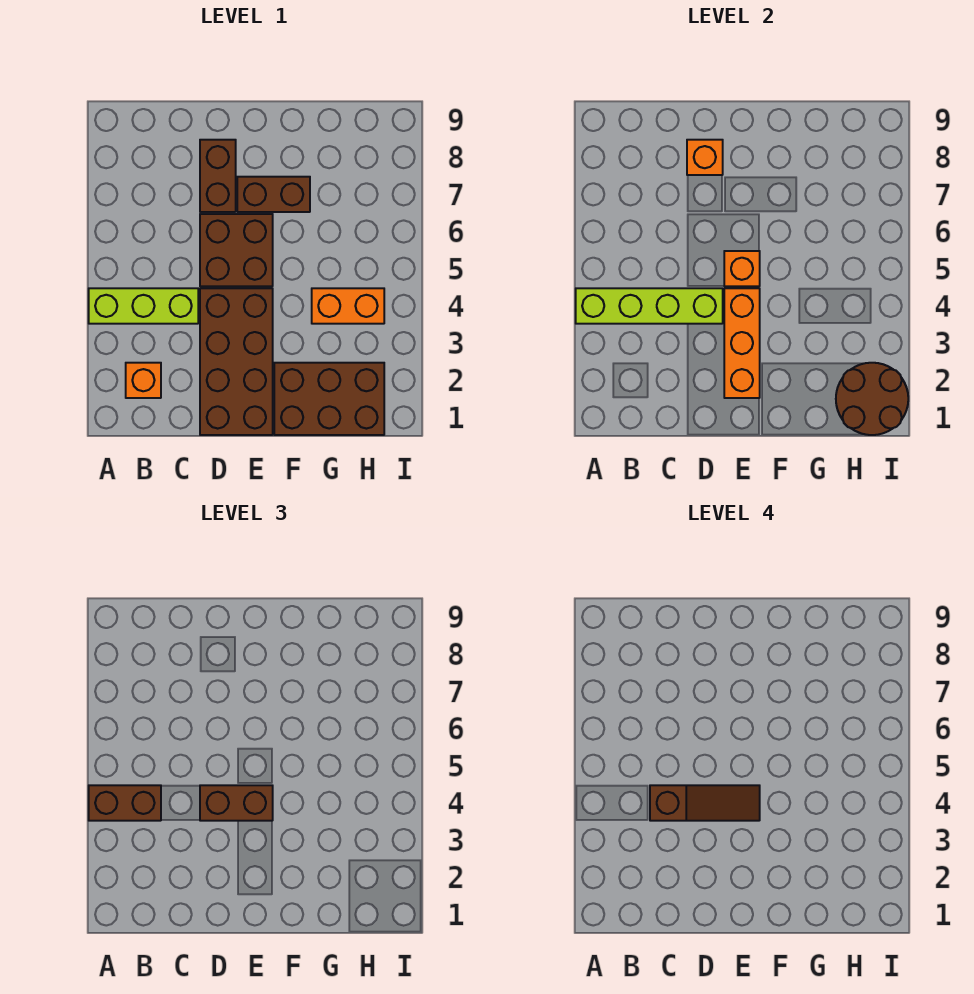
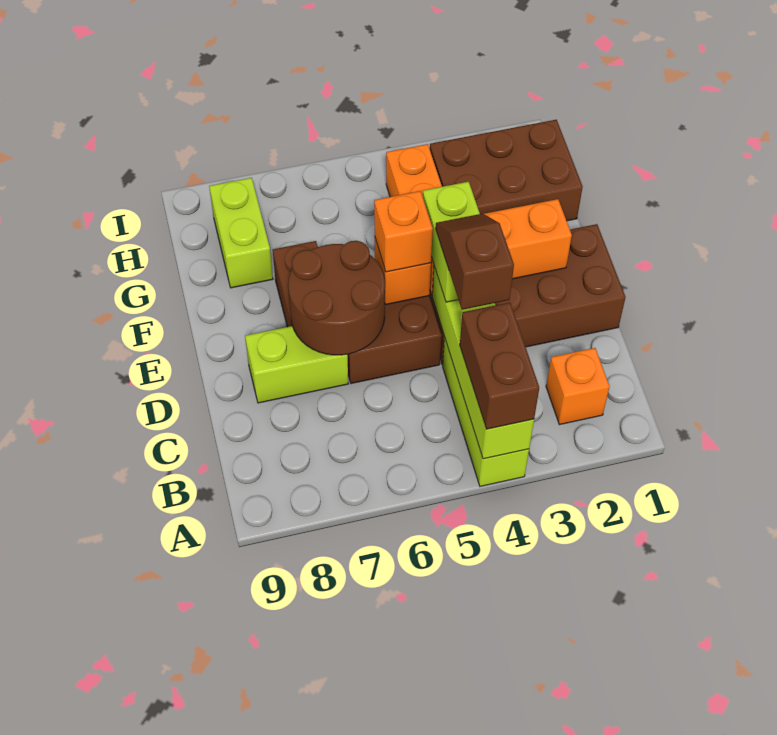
brown 1x3 slope [650,785,760,821] -> brown 1x2 slope [436,214,514,310]
brown 1x2 brick [200,785,273,821] -> lime 1x2 brick [423,182,480,302]
brown 1x2 brick [200,140,236,212] -> lime 1x2 brick [245,326,348,403]
orange 1x1 brick [687,140,723,175] -> orange 1x1 brick moved to [374,191,433,272]
brown 2x3 brick [274,363,384,435] -> brown 2x3 brick turned to [430,120,583,221]
none -> lime 1x2 brick [209,178,273,288]
brown 2x2 round brick [836,363,908,435] -> brown 2x2 round brick moved to [288,241,385,355]

